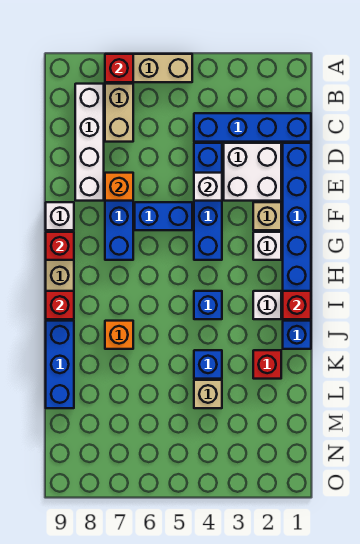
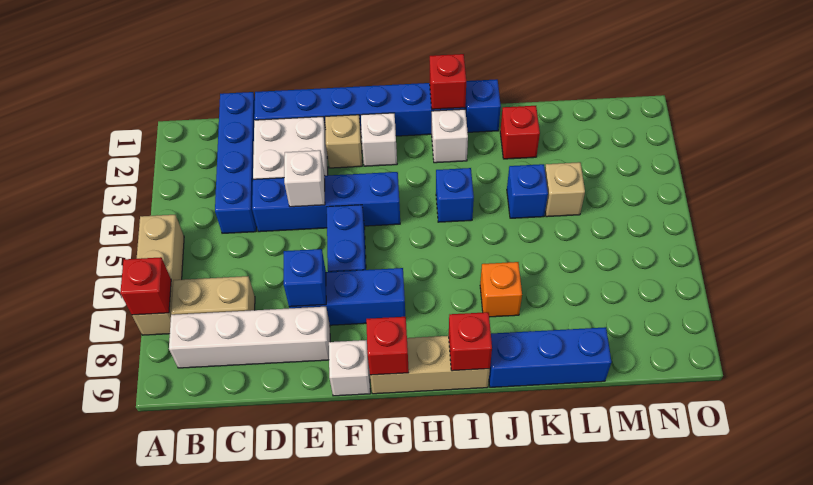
orange 1x1 brick [105,173,133,201] -> blue 1x1 brick [284,249,326,307]

